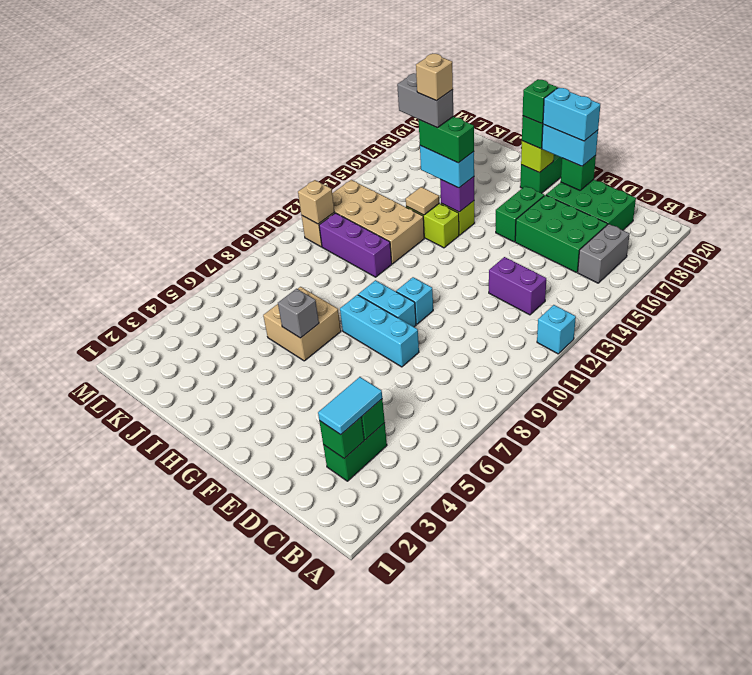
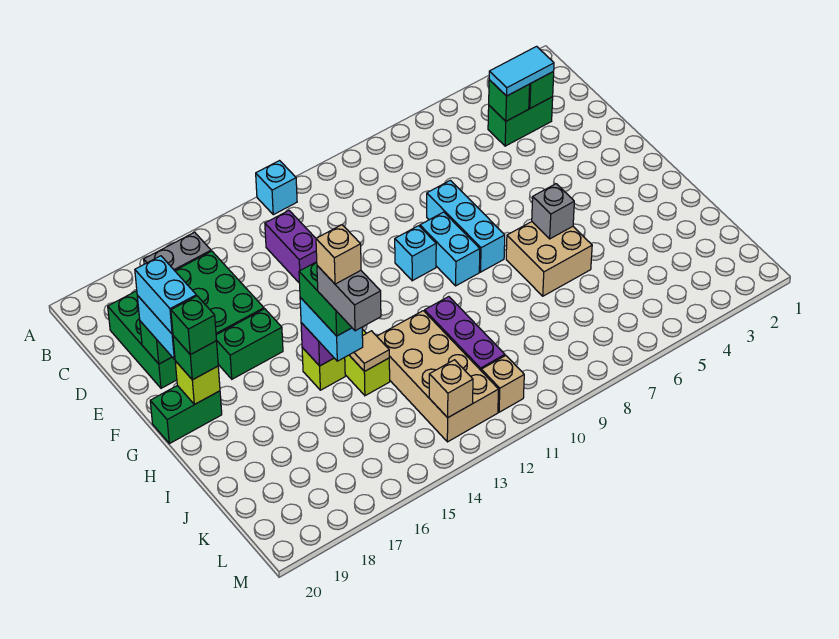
tan 1x1 brick [298,180,335,224] -> tan 1x1 brick moved to [429,360,473,418]

